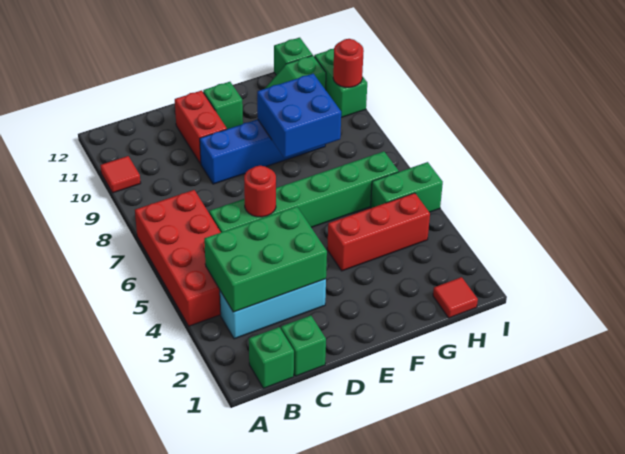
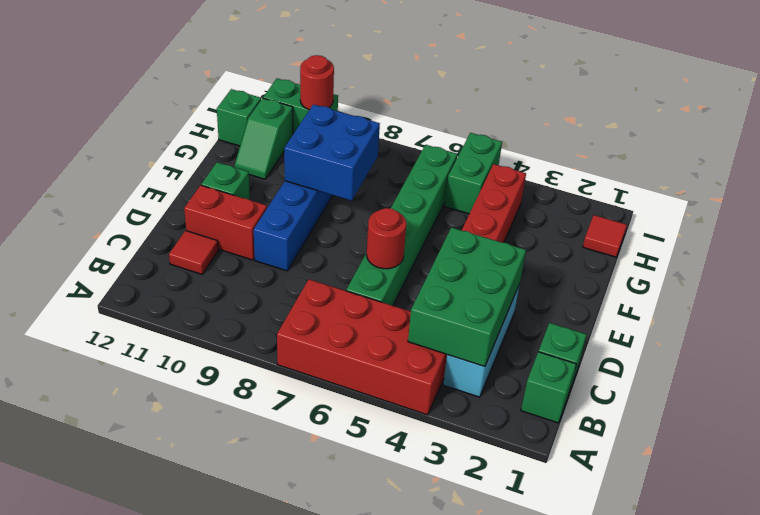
red 1x1 tile [100,156,141,193] -> red 1x1 tile moved to [169,231,218,274]

